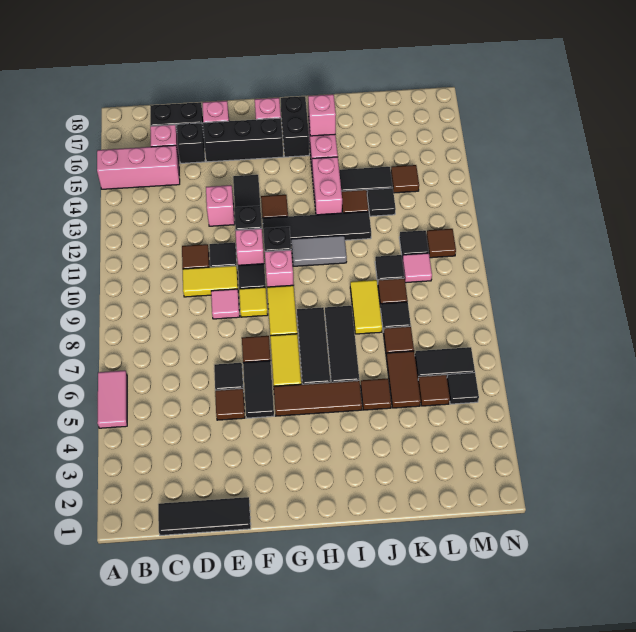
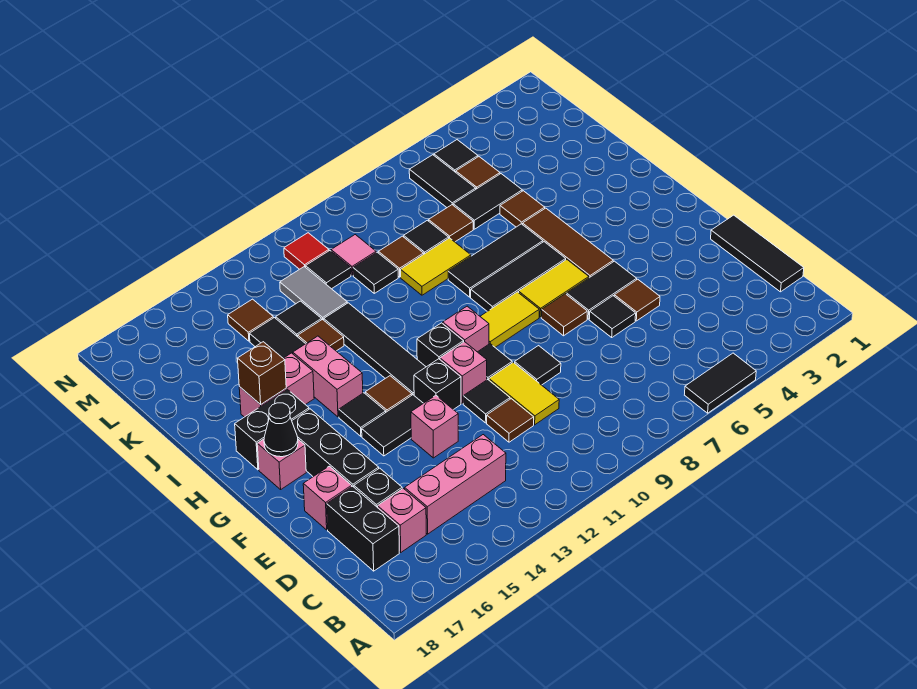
pink 1x2 tile [97,370,127,428] -> black 1x2 tile [685,353,756,413]
pink 1x3 brick [97,145,180,189] -> pink 1x3 brick turned to [405,435,506,534]
pink 1x1 tile [211,289,240,319] -> black 1x1 tile [515,346,561,385]
yellow 1x1 tile [239,287,268,317] -> none
none -> black 1x1 tile [339,393,386,436]
none -> black 1x1 cone [264,403,298,457]
grey 1x2 tile [291,236,347,266] -> grey 1x2 tile moved to [280,267,347,320]
pink 1x2 brick [312,157,342,215] -> pink 1x2 brick turned to [293,336,363,417]
pink 1x1 brick [308,94,336,136] -> brown 1x1 brick [238,342,286,405]
brown 1x2 tile [386,351,421,408] -> black 1x2 tile [453,174,522,229]
brown 1x1 tile [426,229,456,258] -> red 1x1 tile [284,233,329,269]

